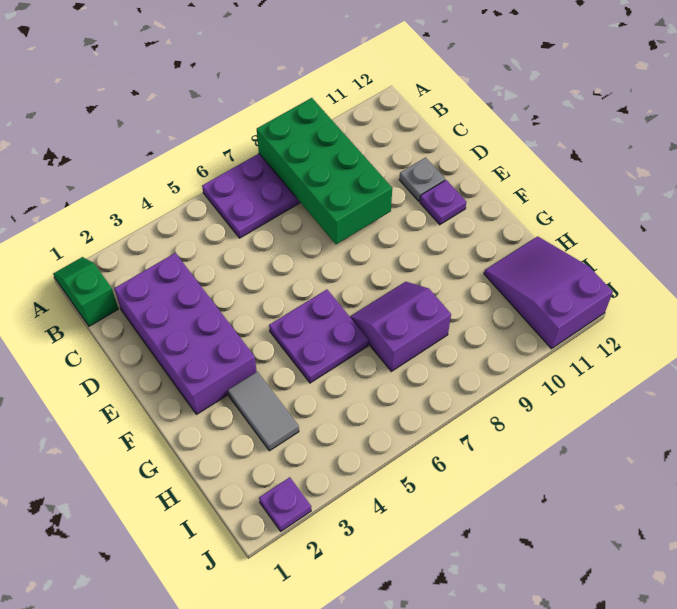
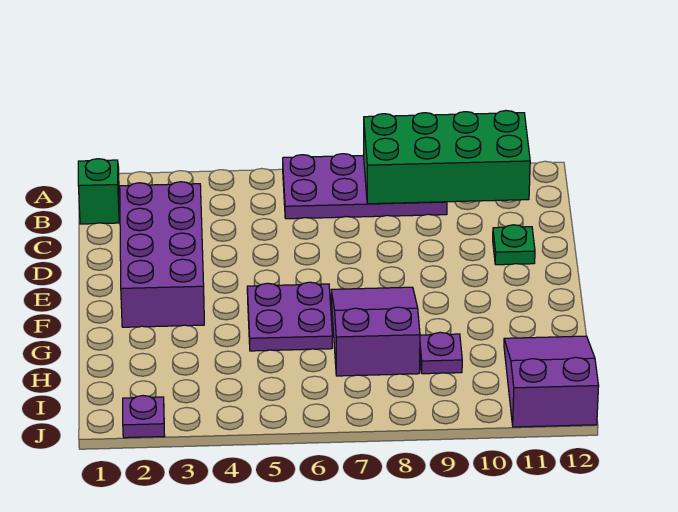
green 2x4 brick [257,98,392,244] -> green 2x4 brick turned to [364,111,530,204]
grey 1x1 plate [399,158,445,201] -> green 1x1 plate [493,225,535,265]
purple 1x1 plate [420,180,466,225] -> purple 1x1 plate moved to [420,332,462,374]
grey 1x2 tile [228,372,299,451] -> none
purple 2x2 slope [350,282,451,371] -> purple 2x3 slope [331,287,420,376]

